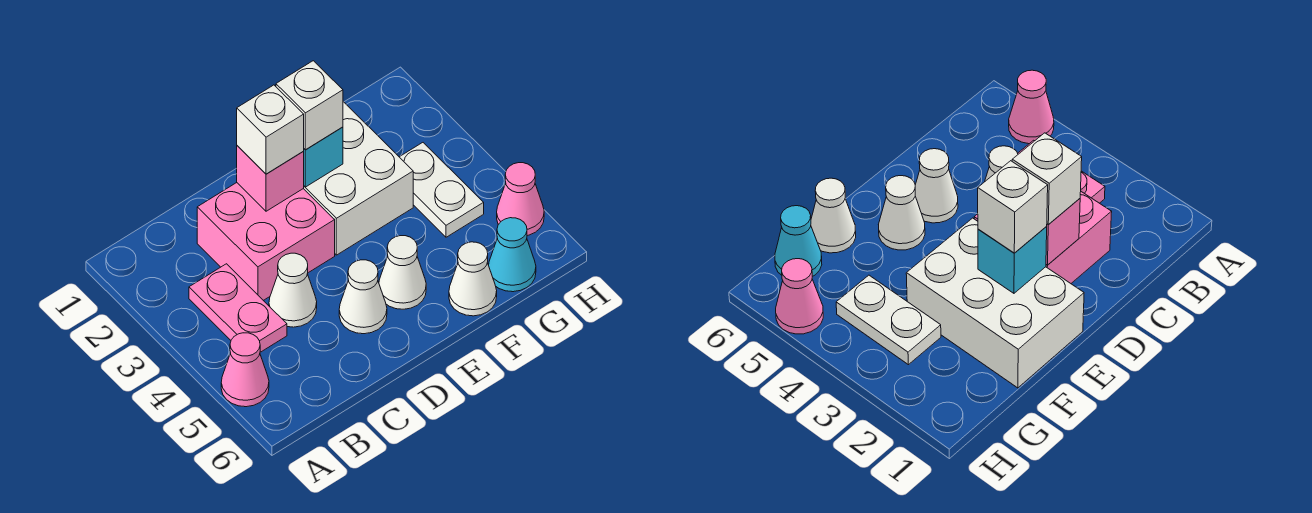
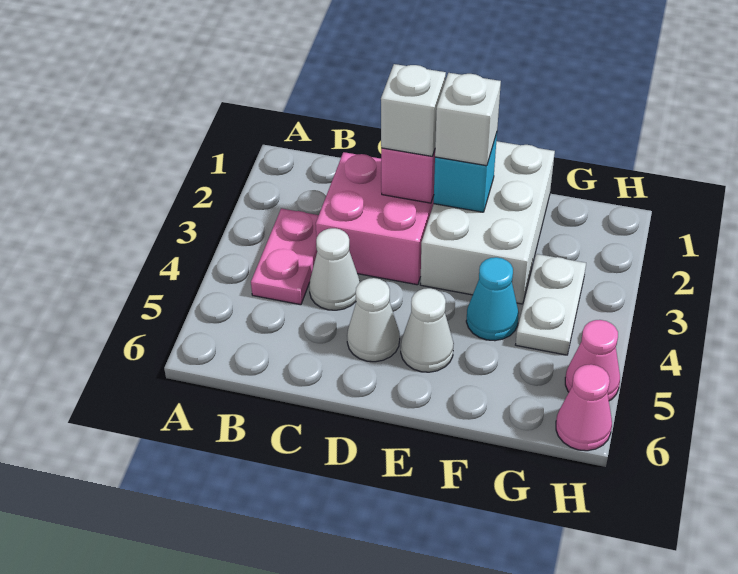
pink 1x1 cone [221,333,269,407] -> pink 1x1 cone moved to [556,364,612,451]
white 1x1 cone [449,242,497,316] -> none
cyan 1x1 cone [489,218,536,292] -> cyan 1x1 cone moved to [466,257,519,341]

